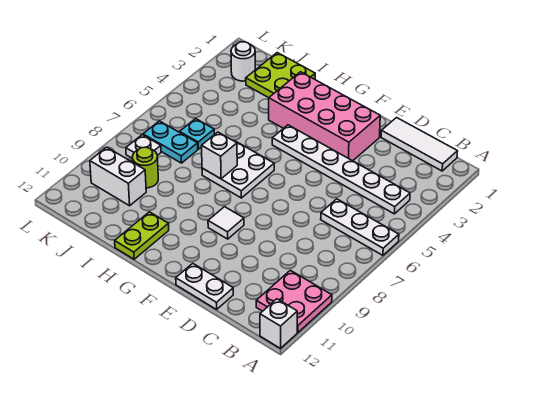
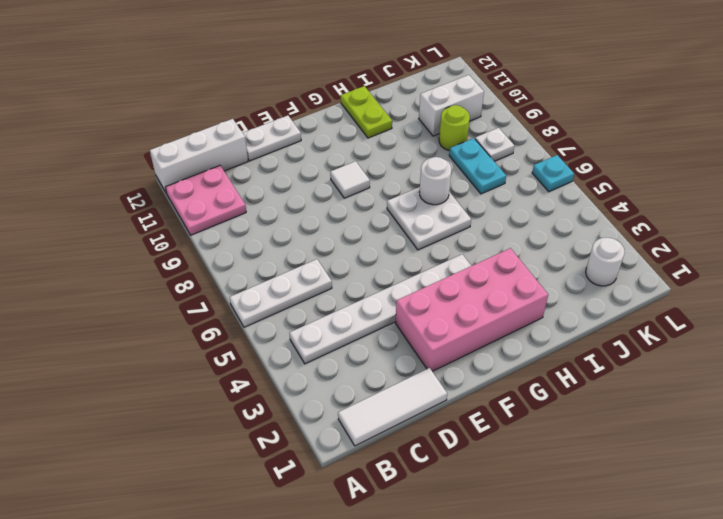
white 1x1 brick [260,299,297,348] -> white 1x3 brick [150,119,248,193]
white 1x1 brick [202,132,237,179] -> white 1x1 round brick [419,157,451,205]
lime 2x2 plate [246,53,315,98] -> none
cyan 1x1 plate [180,119,214,149] -> cyan 1x1 plate moved to [532,155,574,192]
cyan 1x2 plate [143,121,198,163] -> cyan 1x2 plate turned to [449,138,506,194]

